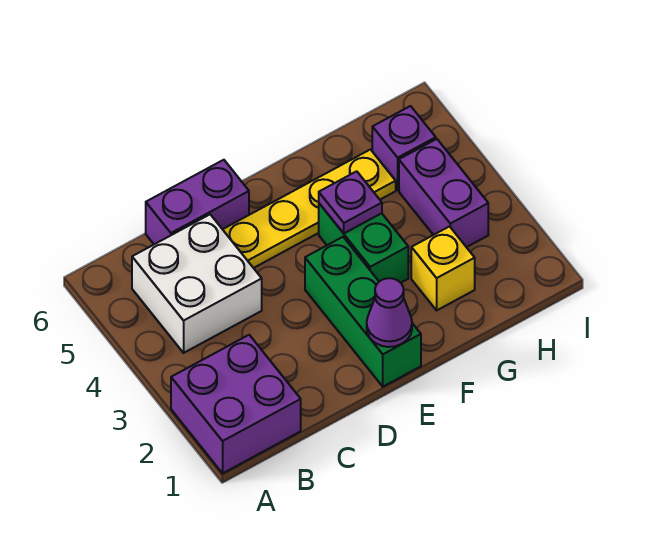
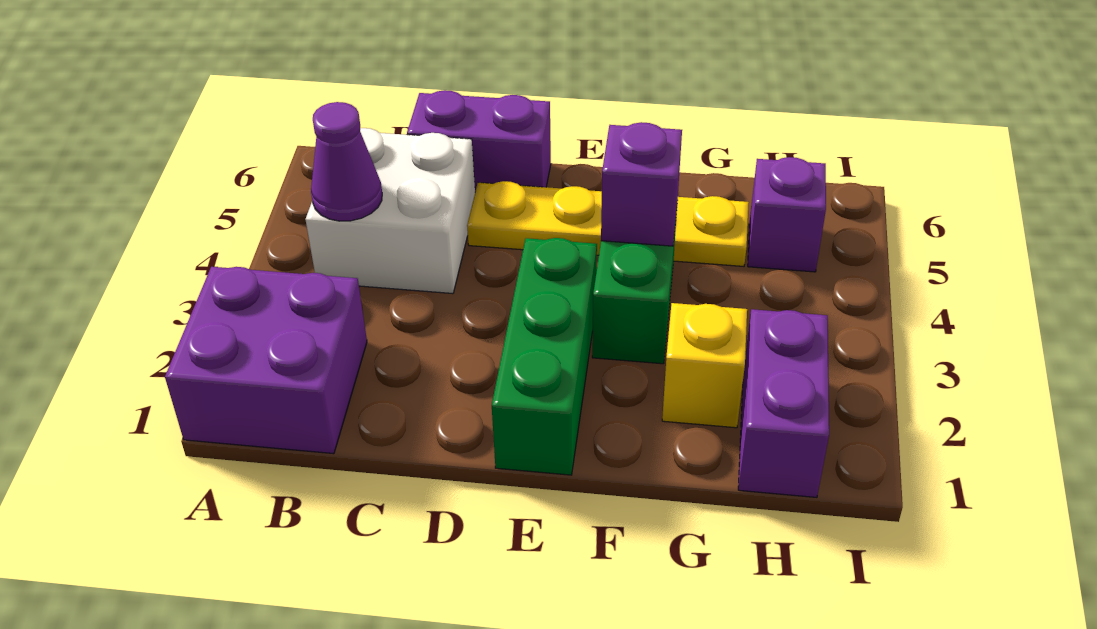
purple 1x1 cone [367,278,412,347] -> purple 1x1 cone moved to [311,102,382,221]
purple 1x1 plate [319,171,382,233] -> purple 1x1 brick [601,122,682,246]
purple 1x2 brick [399,139,488,247] -> purple 1x2 brick moved to [738,309,829,497]

